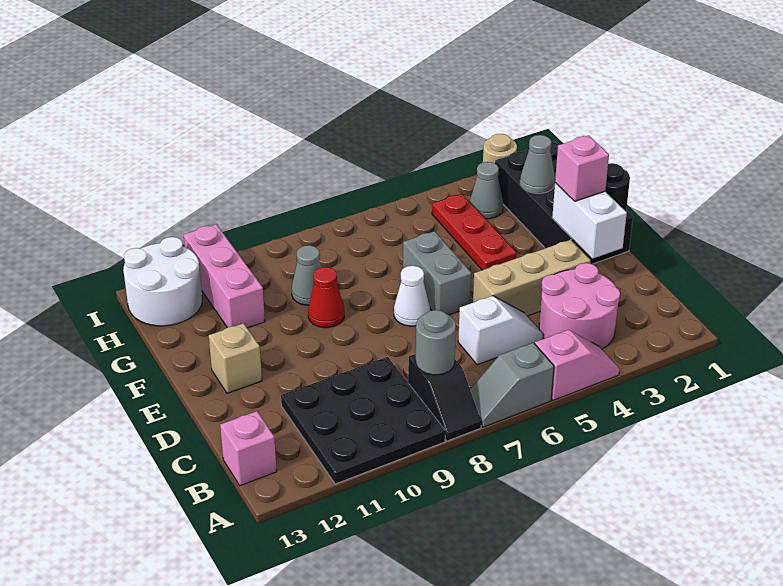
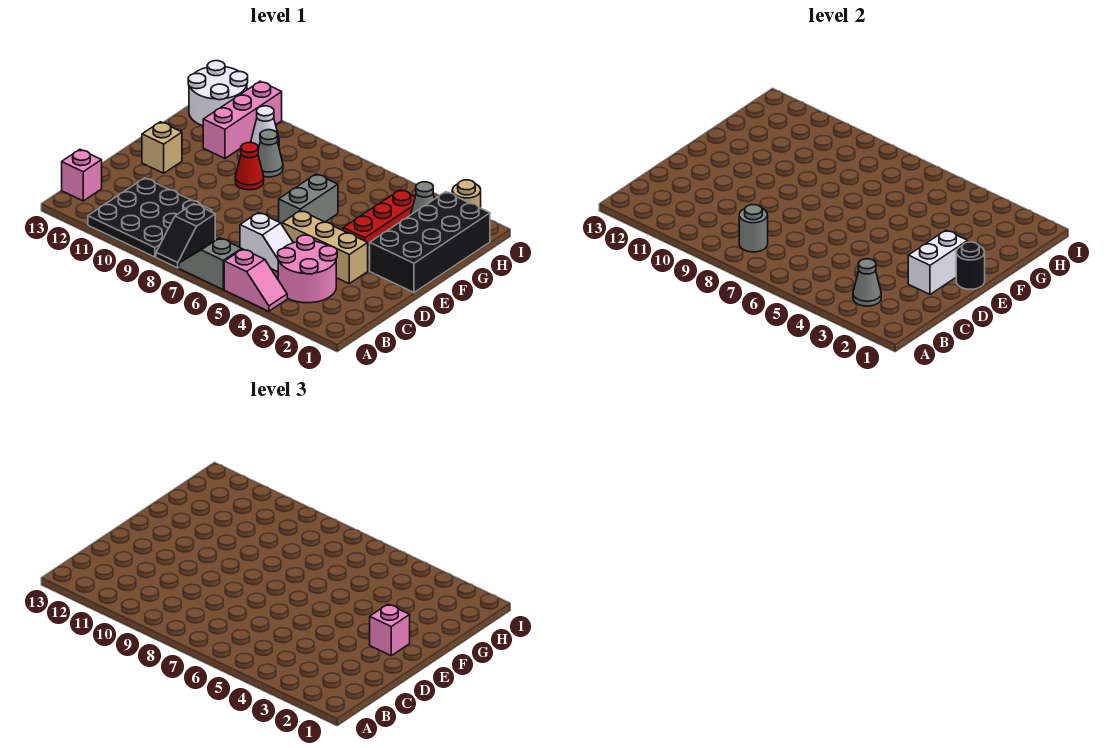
white 1x1 cone [394,266,430,326] -> white 1x1 cone moved to [251,106,279,147]
grey 1x1 cone [520,135,555,193] -> grey 1x1 cone moved to [853,259,881,306]

